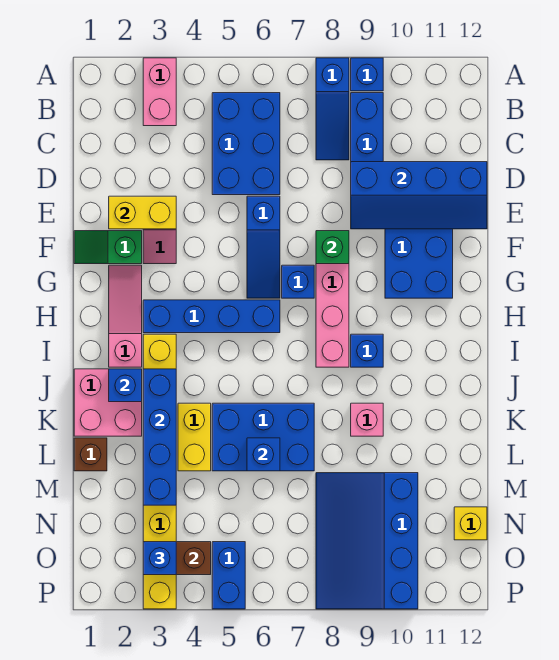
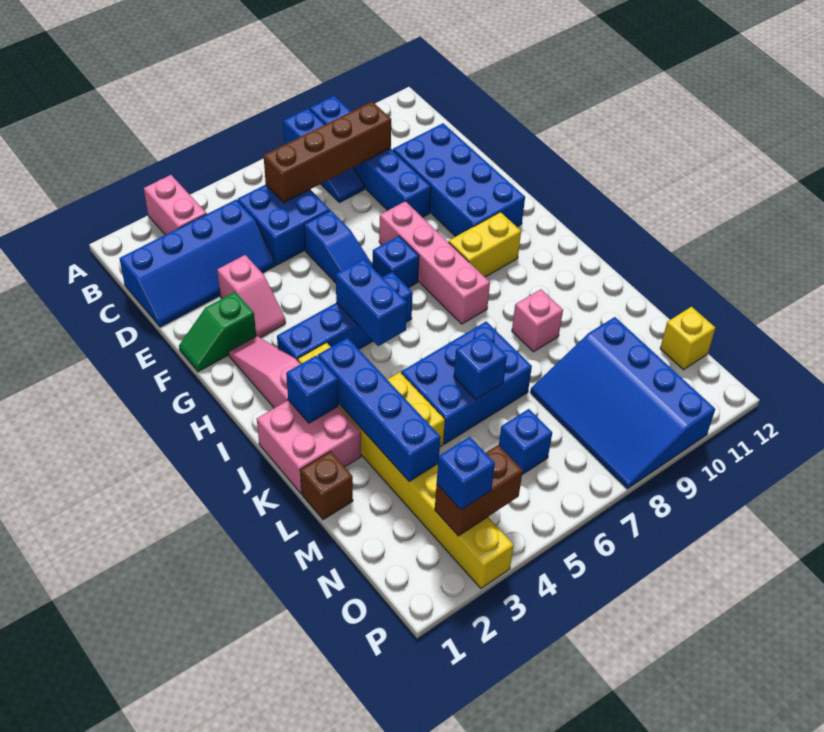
blue 2x3 brick [212,93,280,195] -> blue 2x2 brick [238,185,330,265]
none -> brown 1x4 brick [264,102,391,202]
blue 2x4 slope [351,162,487,229] -> blue 2x4 slope moved to [119,200,275,327]
yellow 1x2 brick [109,196,176,229] -> yellow 1x2 brick moved to [449,212,521,277]
green 1x1 brick [316,231,349,264] -> none
blue 1x1 brick [351,334,383,367] -> blue 1x1 brick moved to [499,409,552,475]
blue 1x2 brick [212,542,245,609] -> blue 1x2 brick moved to [336,259,407,346]

